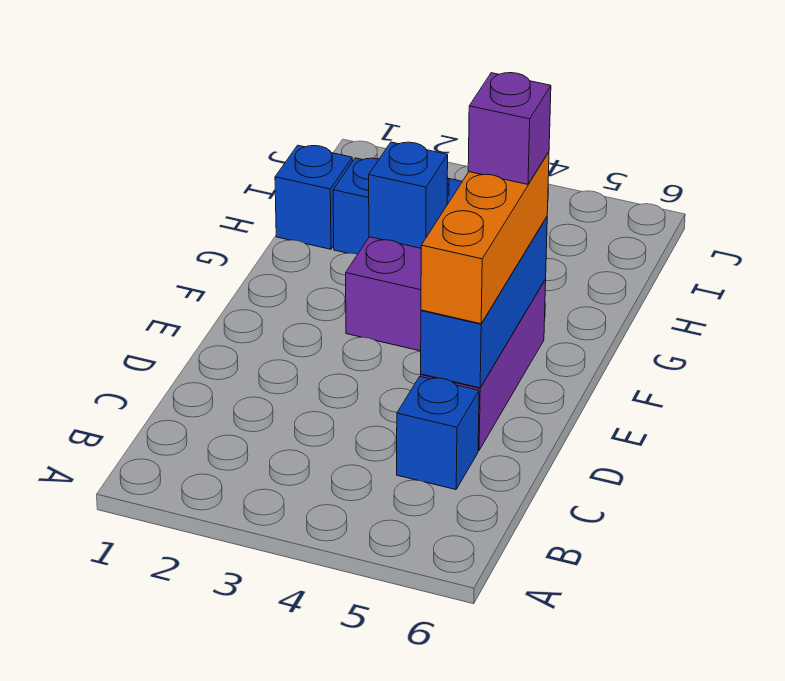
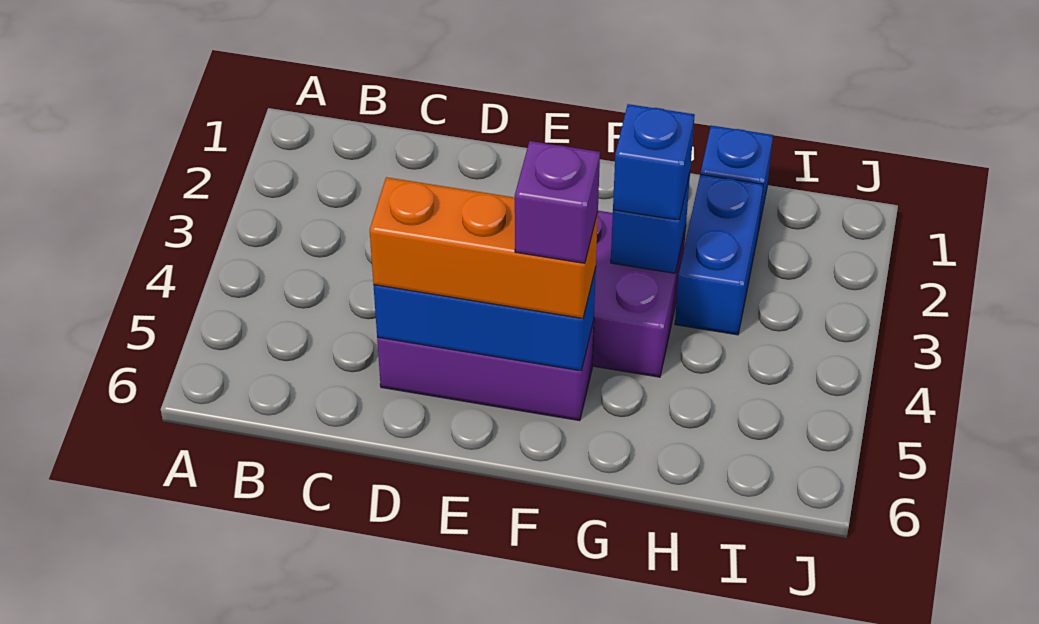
blue 1x1 brick [397,377,479,490] -> blue 1x1 brick moved to [613,104,695,220]

